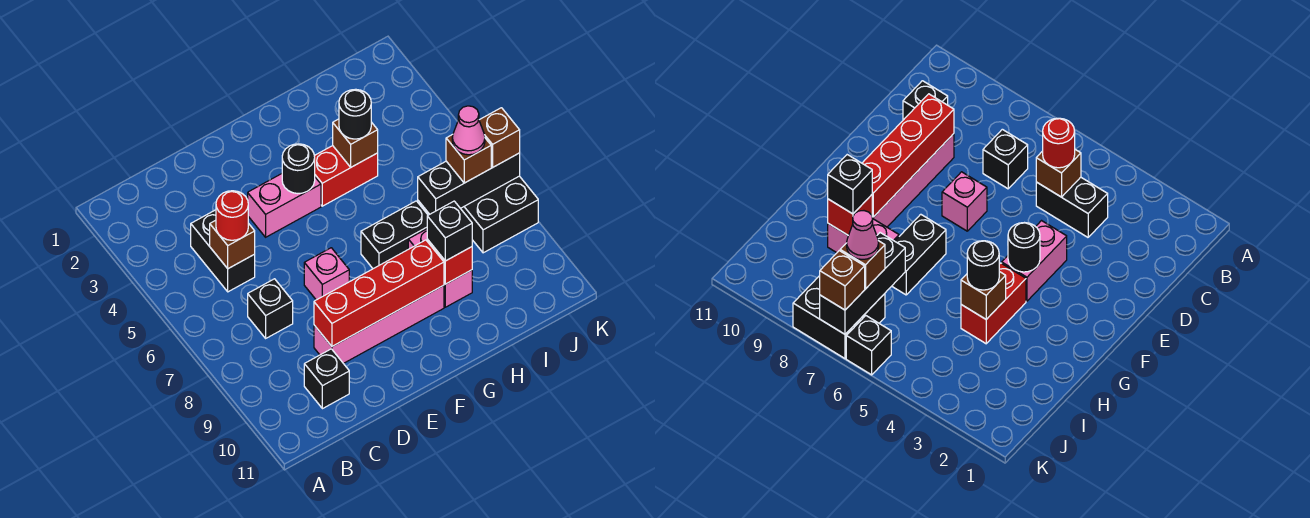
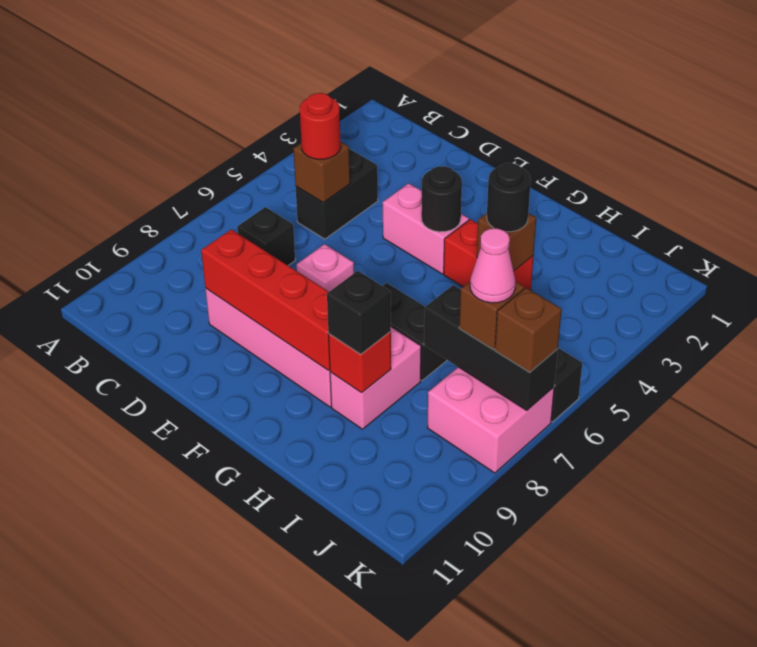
black 1x1 brick [304,349,349,409] -> none
black 2x2 brick [460,176,538,253] -> pink 2x2 brick [427,367,554,473]

